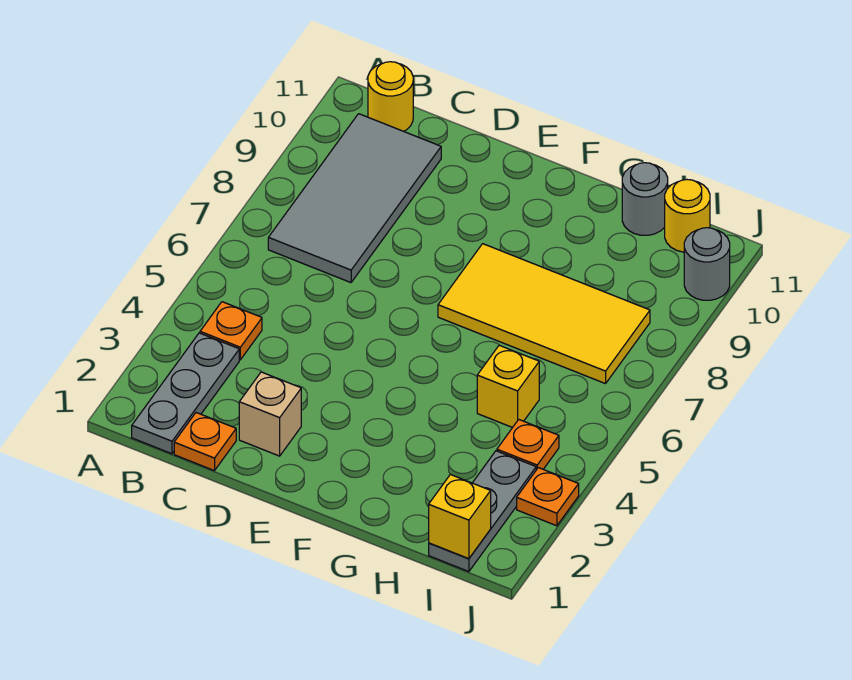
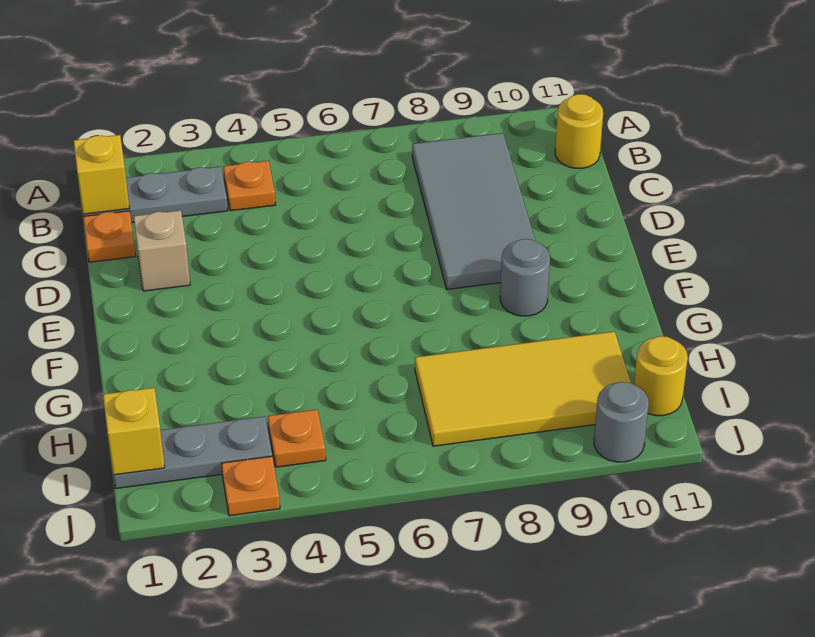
grey 2x4 tile [268,114,441,283] -> grey 2x4 tile turned to [412,133,535,289]
yellow 2x4 tile [438,244,650,384] -> yellow 2x4 tile turned to [415,332,631,446]
yellow 1x1 brick [477,345,539,428] -> yellow 1x1 brick moved to [74,135,129,214]
grey 1x1 round brick [622,163,668,235] -> grey 1x1 round brick moved to [500,239,550,316]

